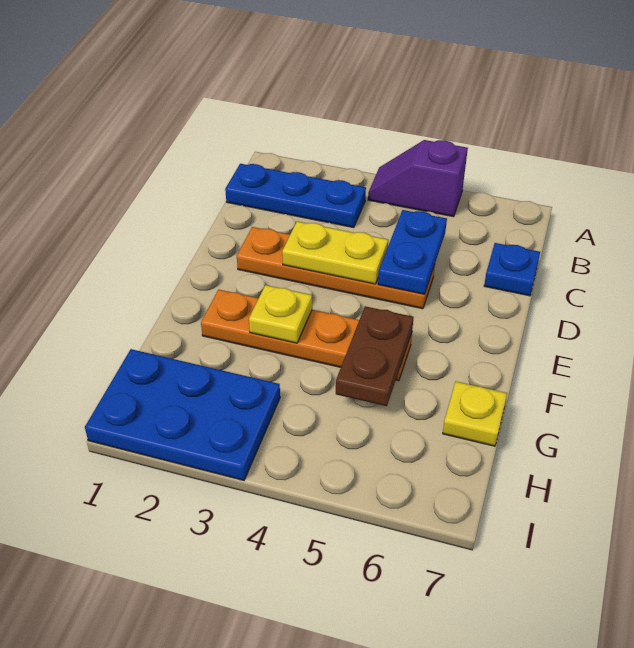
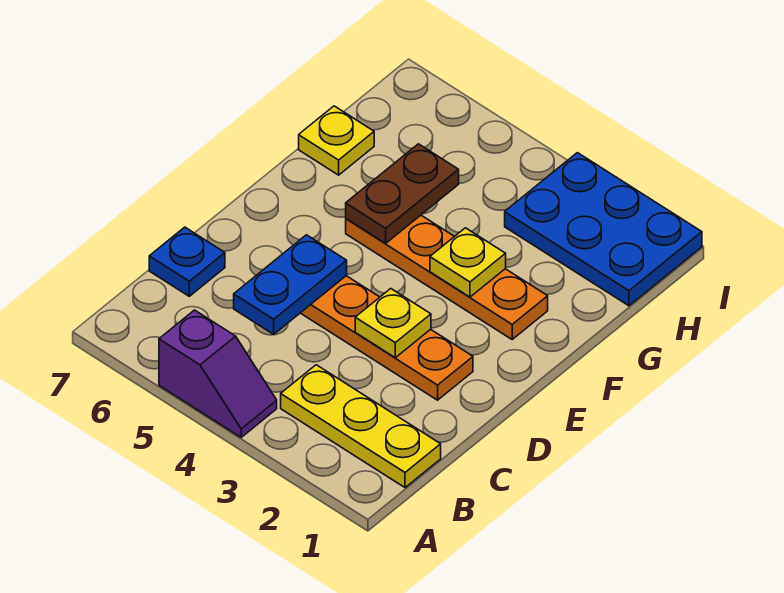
blue 1x3 plate [225,164,366,228] -> yellow 1x3 plate [281,365,441,488]
yellow 1x2 plate [282,221,388,284] -> yellow 1x1 plate [355,289,431,358]

